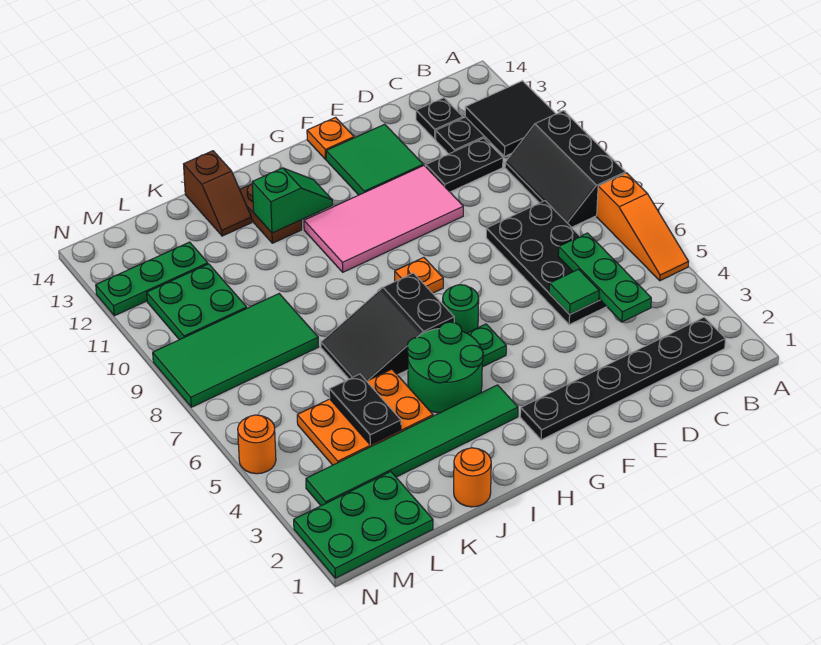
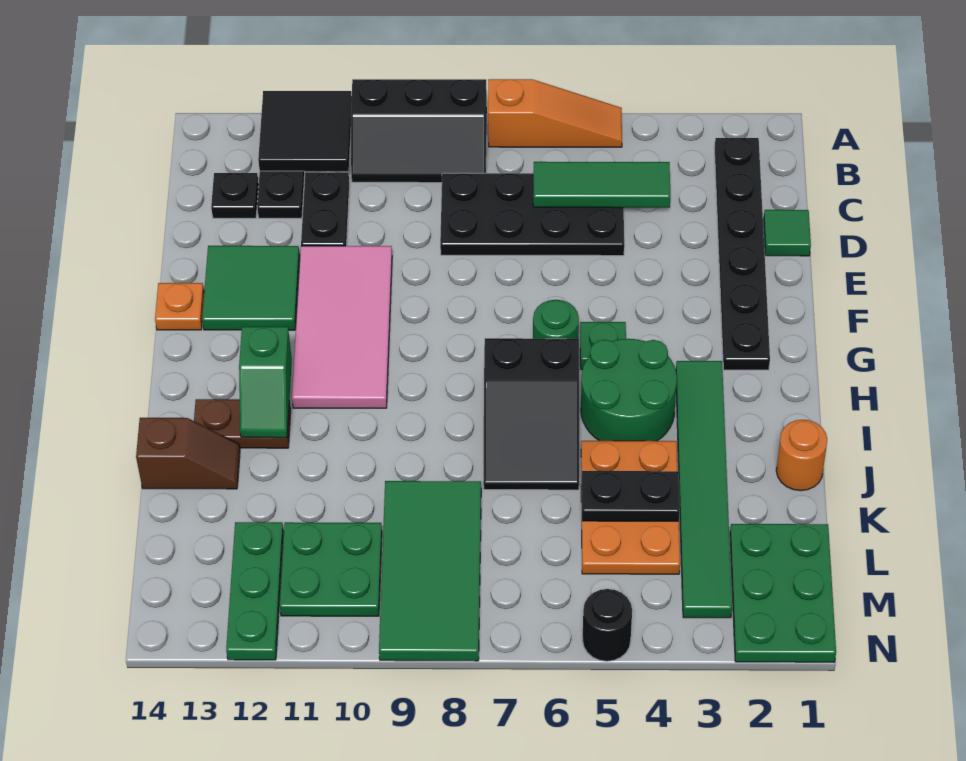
green 1x3 plate [558,233,651,322] -> green 1x3 tile [533,162,670,208]
green 1x1 tile [549,269,599,314] -> green 1x1 tile moved to [764,210,811,256]
orange 1x1 plate [395,257,443,293] -> none
green 1x2 slope [252,168,332,233] -> green 1x2 slope turned to [239,327,292,438]
orange 1x1 round brick [238,415,276,474] -> black 1x1 round brick [583,589,632,661]

